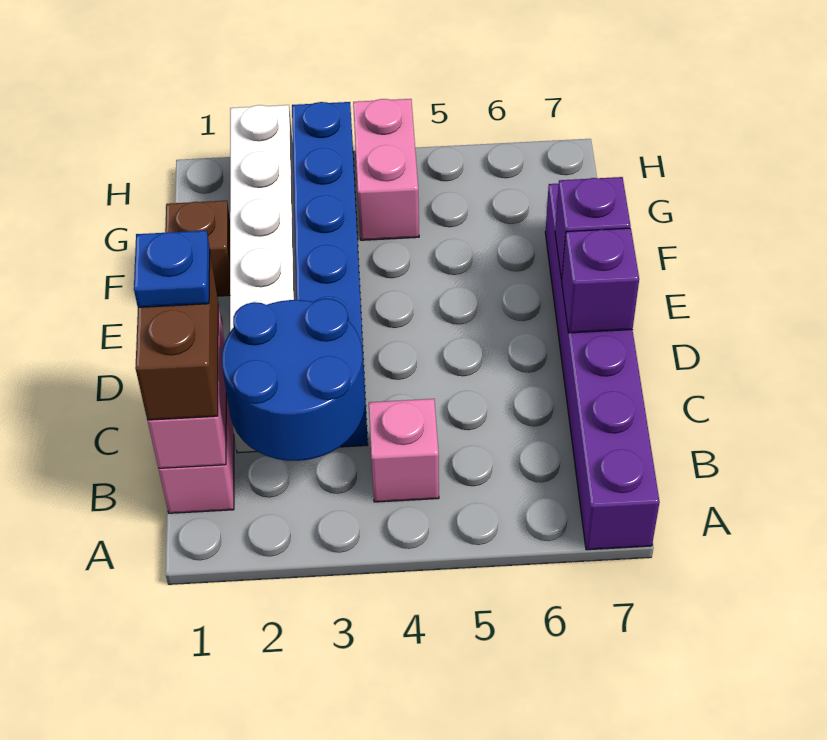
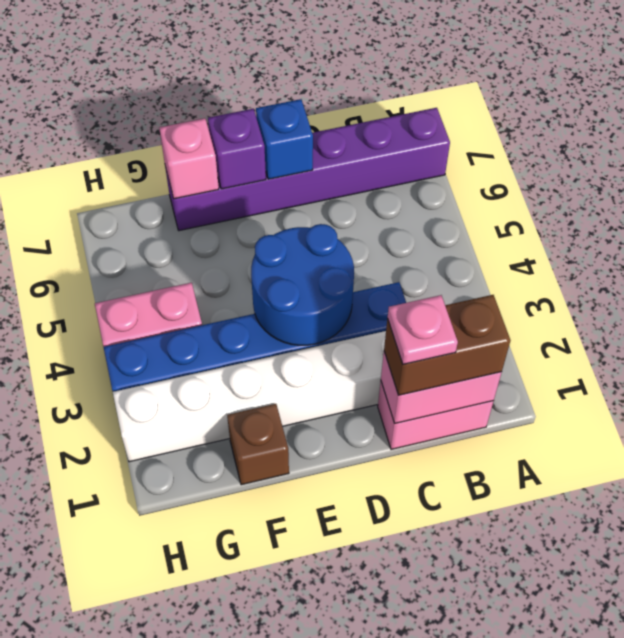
blue 2x2 round brick [222,299,365,461] -> blue 2x2 round brick moved to [251,224,354,345]
pink 1x1 brick [369,399,439,502] -> pink 1x1 brick moved to [159,118,219,199]
blue 1x1 plate [134,231,210,307] -> pink 1x1 plate [388,295,458,364]
purple 1x1 brick [562,228,639,333] -> blue 1x1 brick [256,99,313,179]

